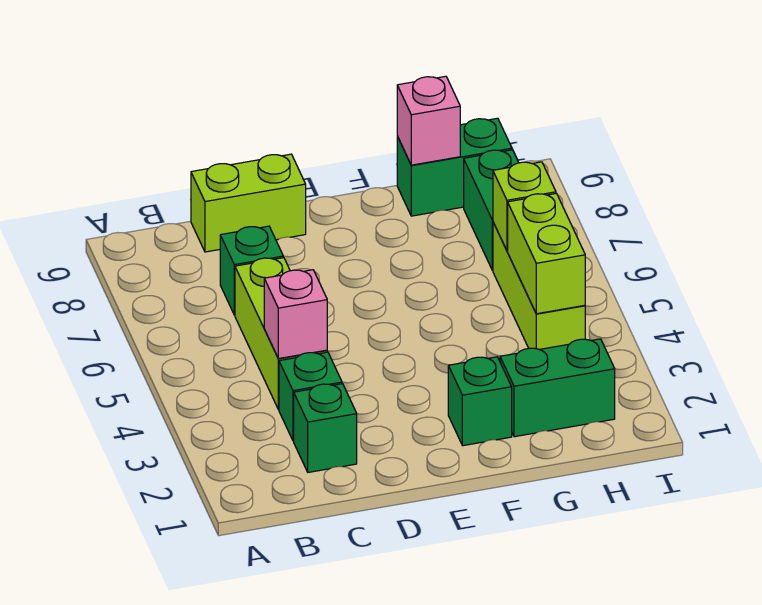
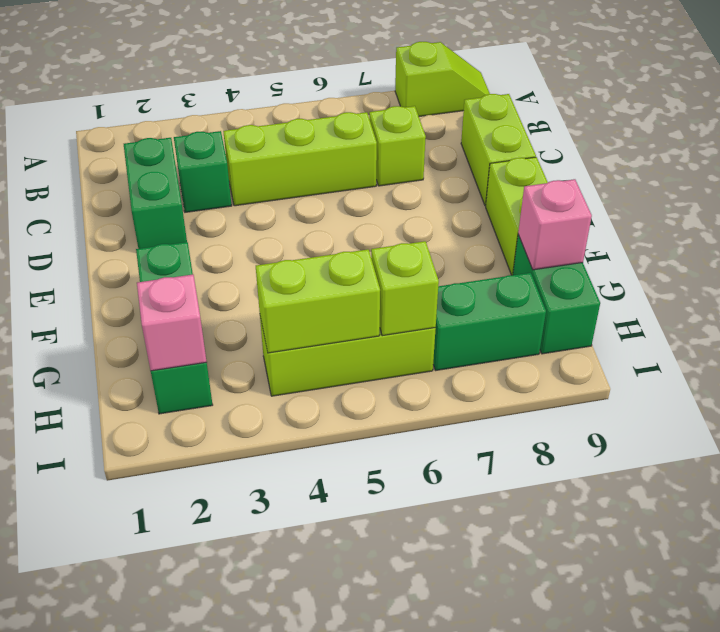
none -> lime 1x2 slope [395,42,490,116]
green 1x1 brick [294,384,357,472] -> green 1x2 brick [124,138,187,249]
pink 1x1 brick [264,270,327,359] -> pink 1x1 brick moved to [137,275,207,371]
green 1x1 brick [220,226,283,315] -> lime 1x1 brick [369,106,426,186]
none -> lime 1x2 brick [486,157,548,275]

